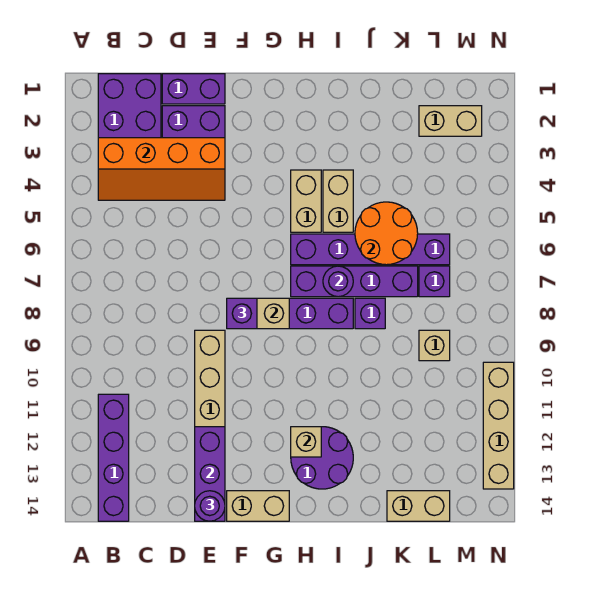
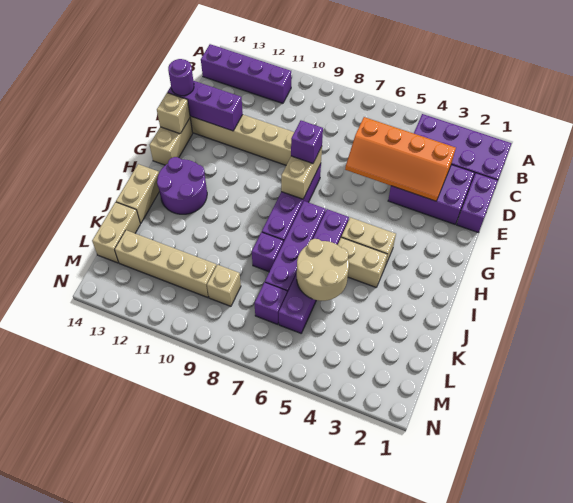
orange 2x4 slope [98,138,225,200] -> orange 2x4 slope turned to [345,117,456,201]
tan 1x1 brick [291,427,321,457] -> tan 1x1 brick moved to [157,93,190,134]
purple 1x1 round brick [323,266,353,297] -> none
orange 2x2 round brick [355,202,418,265] -> tan 2x2 round brick [297,239,349,301]
tan 1x2 brick [419,106,482,136] -> tan 1x2 brick moved to [116,164,159,224]
tan 1x4 brick [483,362,514,489] -> tan 1x4 brick moved to [115,230,216,298]

